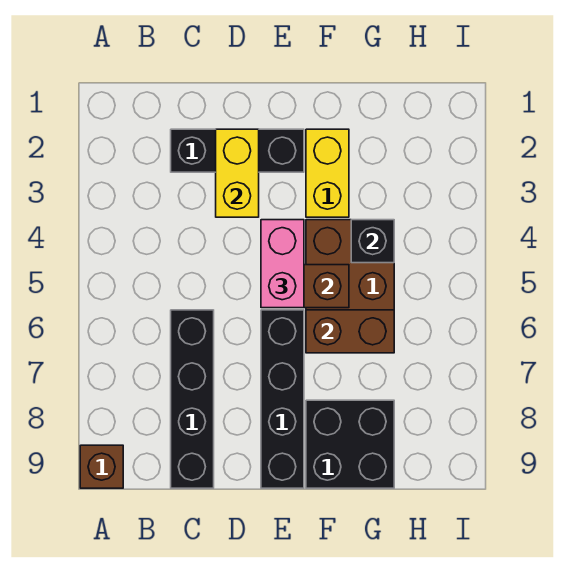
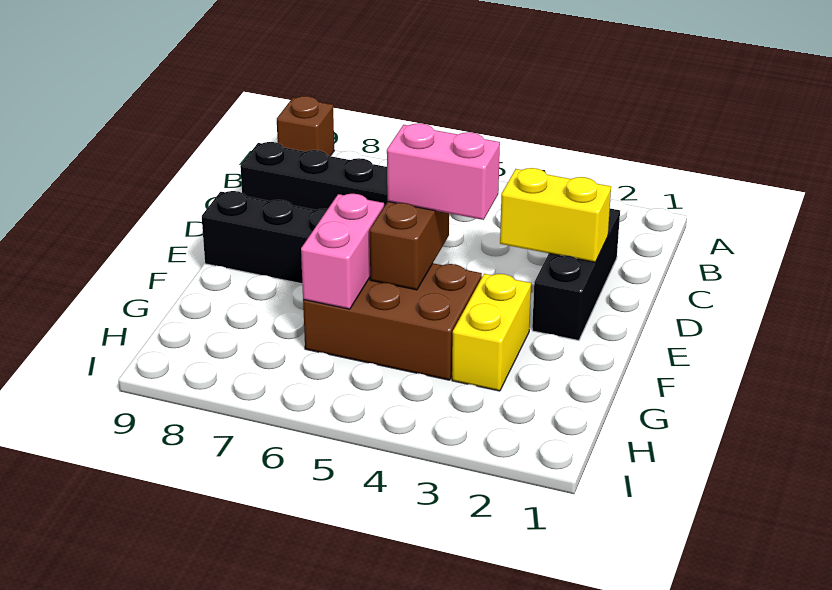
yellow 1x2 brick [306,129,349,217] -> yellow 1x2 brick turned to [452,274,531,391]
brown 1x2 brick [306,310,394,353] -> pink 1x2 brick [301,194,384,309]
black 2x2 brick [306,400,394,488] -> none
black 1x1 brick [351,220,394,263] -> none

